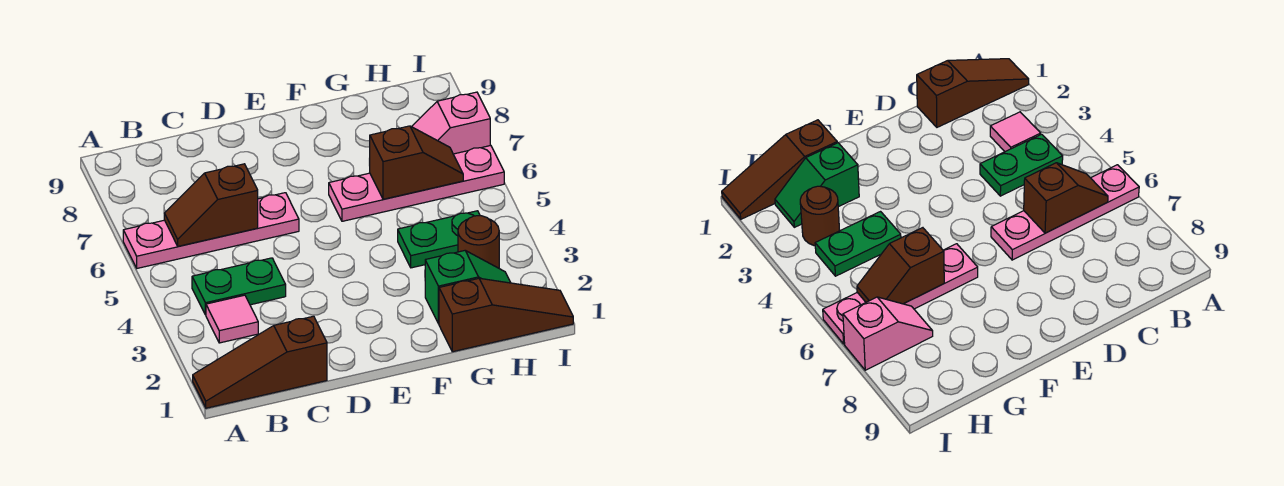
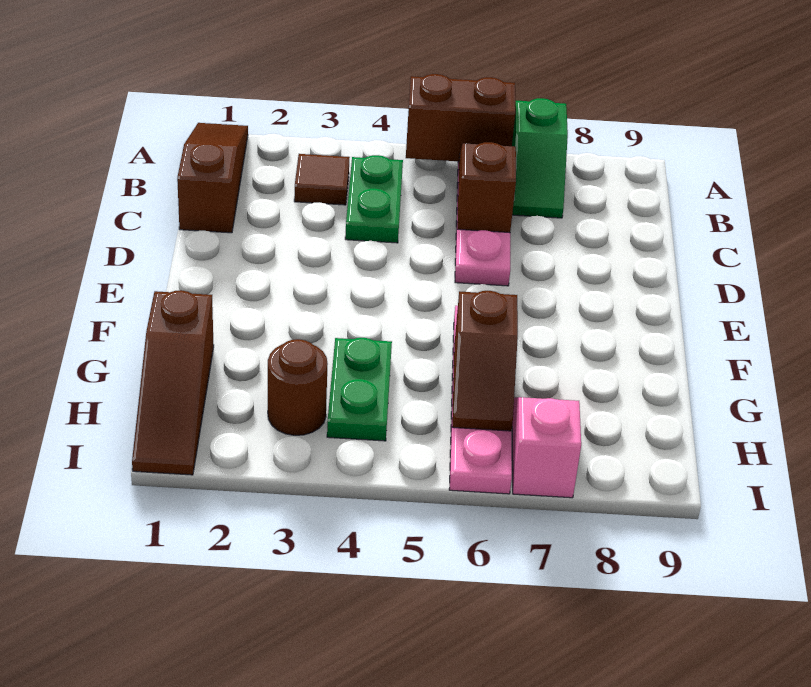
none -> brown 1x2 brick [406,74,515,161]
pink 1x1 tile [206,295,258,343] -> brown 1x1 tile [294,154,350,205]
green 1x2 slope [425,251,511,324] -> green 1x2 slope moved to [512,98,568,218]

